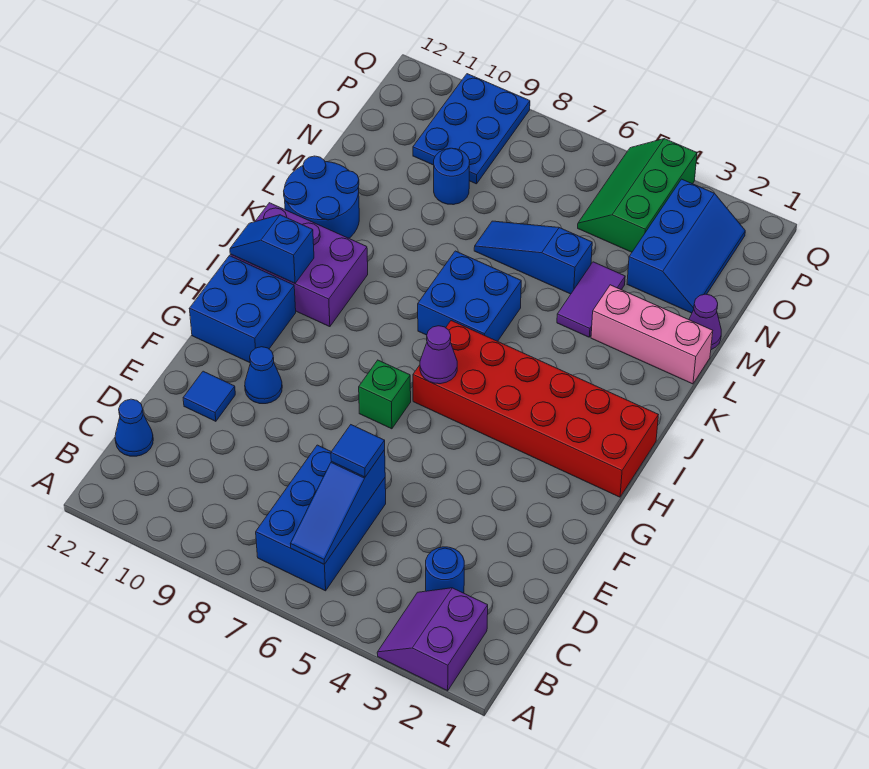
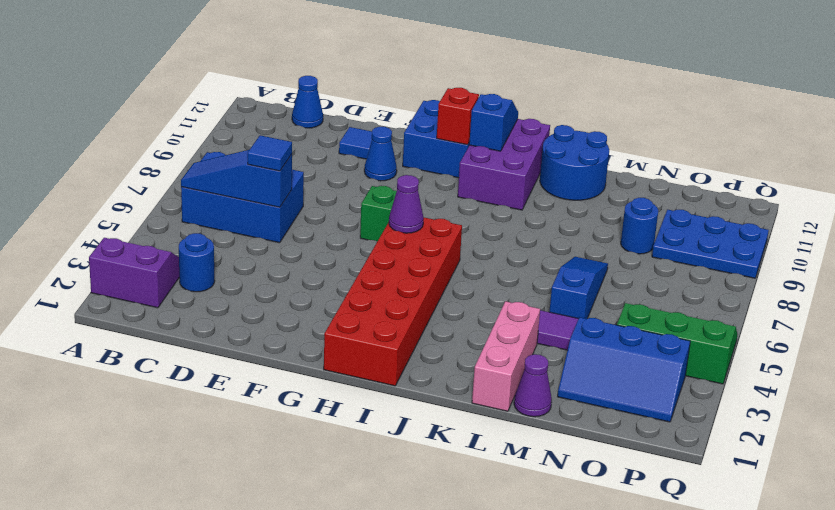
none -> red 1x1 brick [437,88,479,145]
blue 2x2 brick [418,251,521,341] -> none

